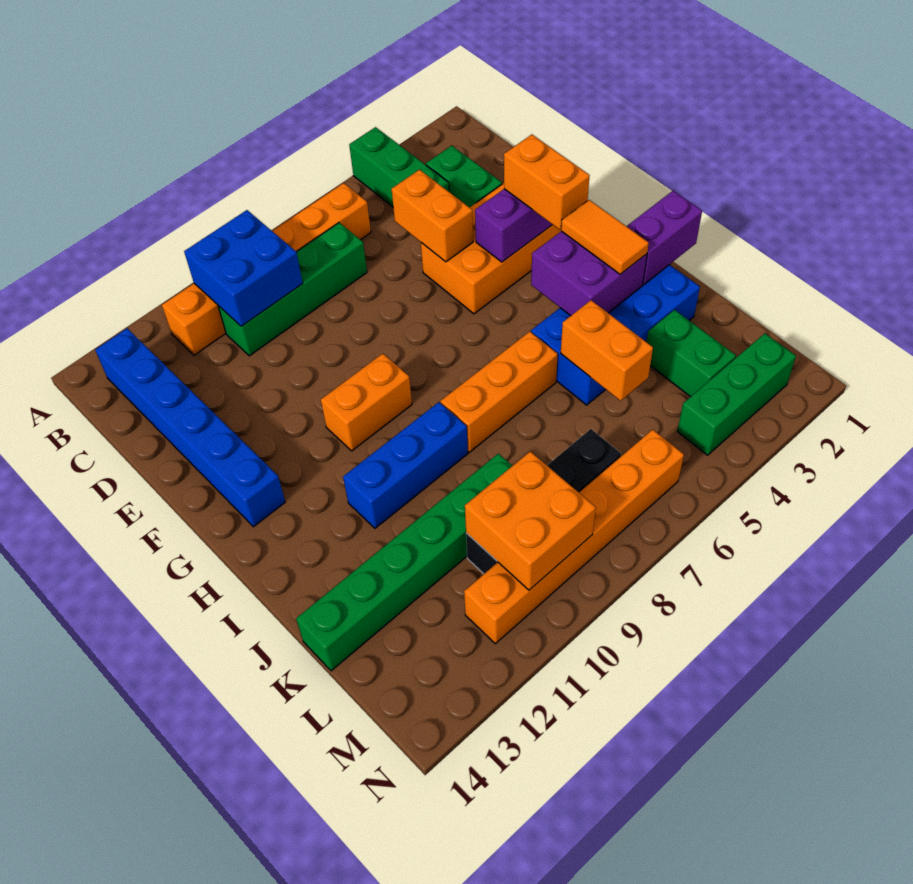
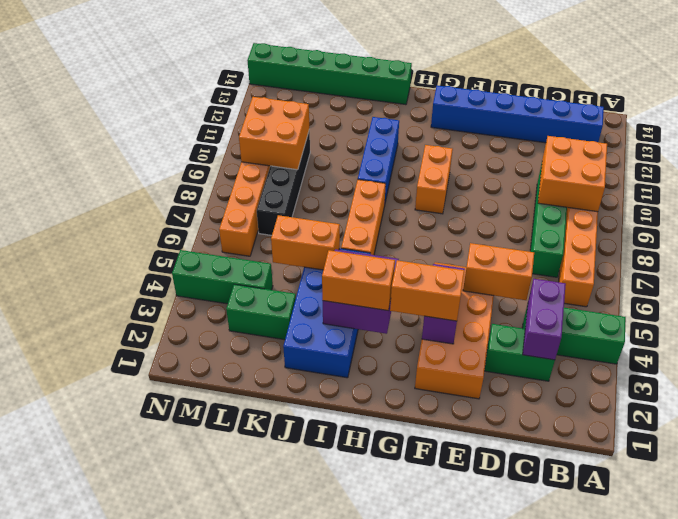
blue 2x2 brick [184,210,303,326] -> orange 2x2 brick [538,136,607,212]
orange 1x2 tile [561,200,649,274] -> orange 1x2 brick [322,250,395,310]
purple 1x2 brick [627,191,702,284] -> purple 1x2 brick moved to [523,279,566,360]
green 1x6 brick [296,454,512,671] -> green 1x6 brick turned to [247,43,412,105]
green 1x3 brick [677,333,796,455] -> green 1x3 brick turned to [172,250,273,304]

